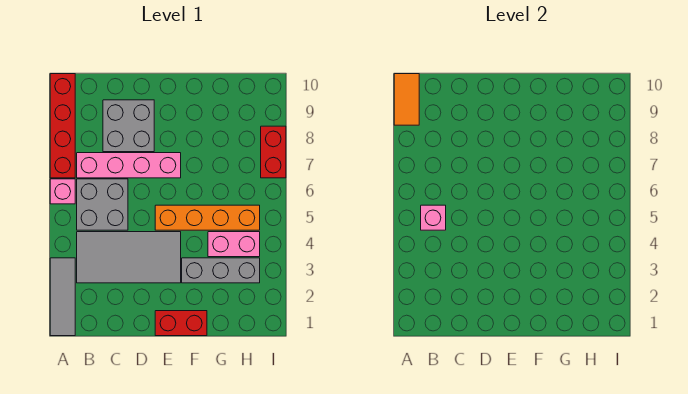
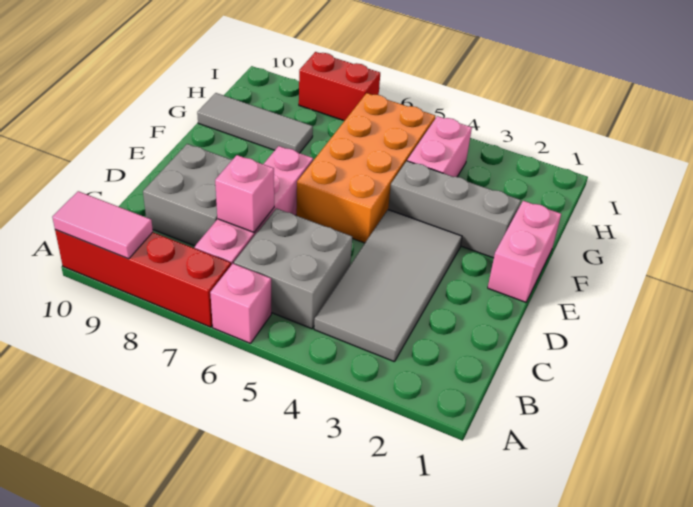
grey 1x3 tile [50,258,75,336] -> grey 1x3 tile moved to [197,93,313,153]
orange 1x2 tile [394,74,419,125] -> pink 1x2 tile [52,191,153,259]
pink 1x1 brick [421,205,446,230] -> pink 1x1 brick moved to [215,155,274,232]
red 1x2 brick [155,311,207,336] -> pink 1x2 brick [488,201,561,302]
orange 1x4 brick [155,205,260,230] -> orange 2x4 brick [296,93,435,243]
grey 1x3 brick [182,258,260,283] -> grey 1x3 brick turned to [388,161,521,258]

